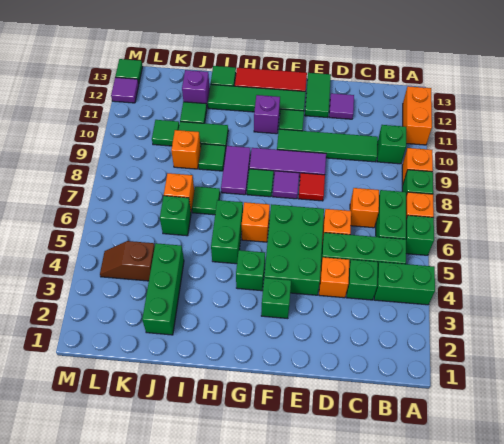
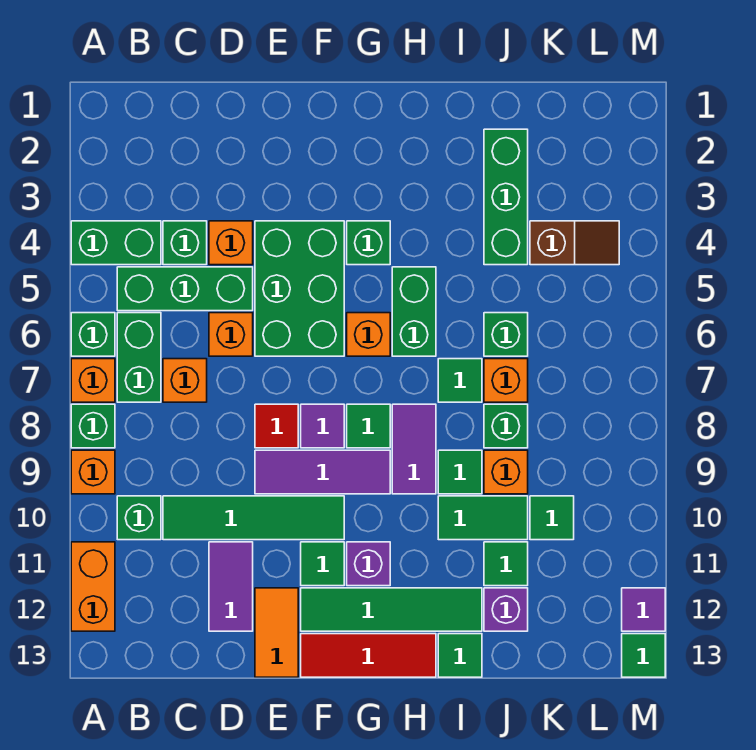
purple 1x1 tile [329,93,354,119] -> purple 1x2 tile [209,542,253,631]
green 1x2 tile [305,73,331,118] -> orange 1x2 tile [255,588,298,677]
green 1x1 brick [261,278,291,318] -> green 1x1 brick moved to [484,404,528,448]

